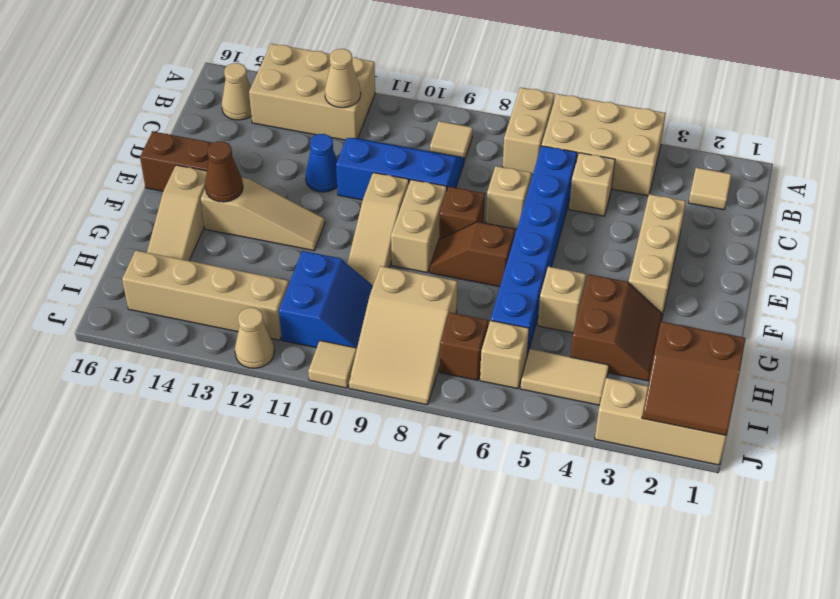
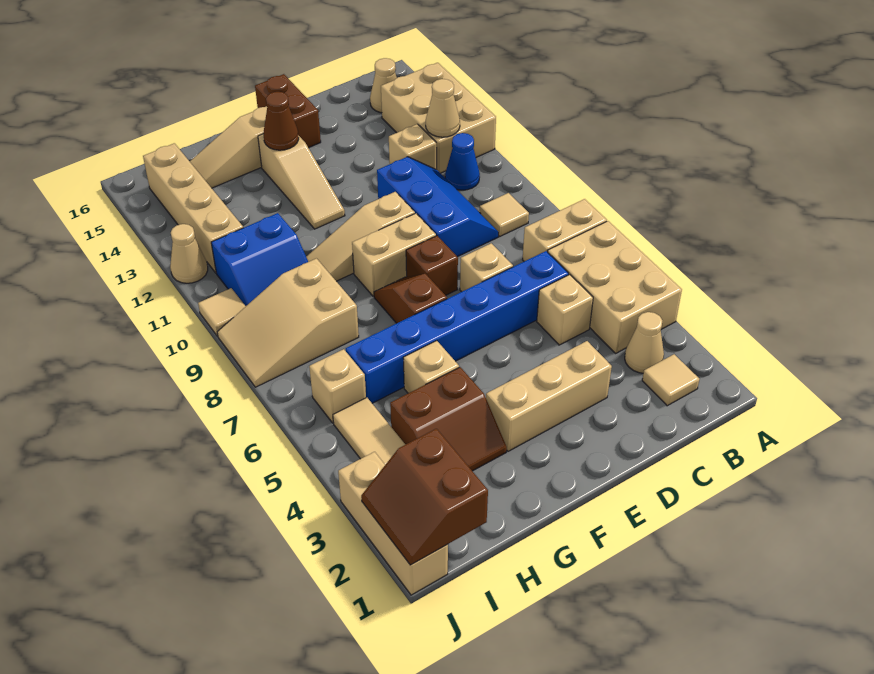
none -> tan 1x1 cone [625,312,664,373]
none -> tan 1x1 brick [389,124,437,170]
blue 1x1 cone [305,134,337,192] -> blue 1x1 cone moved to [445,133,480,190]
brown 1x1 brick [440,313,488,380] -> none

